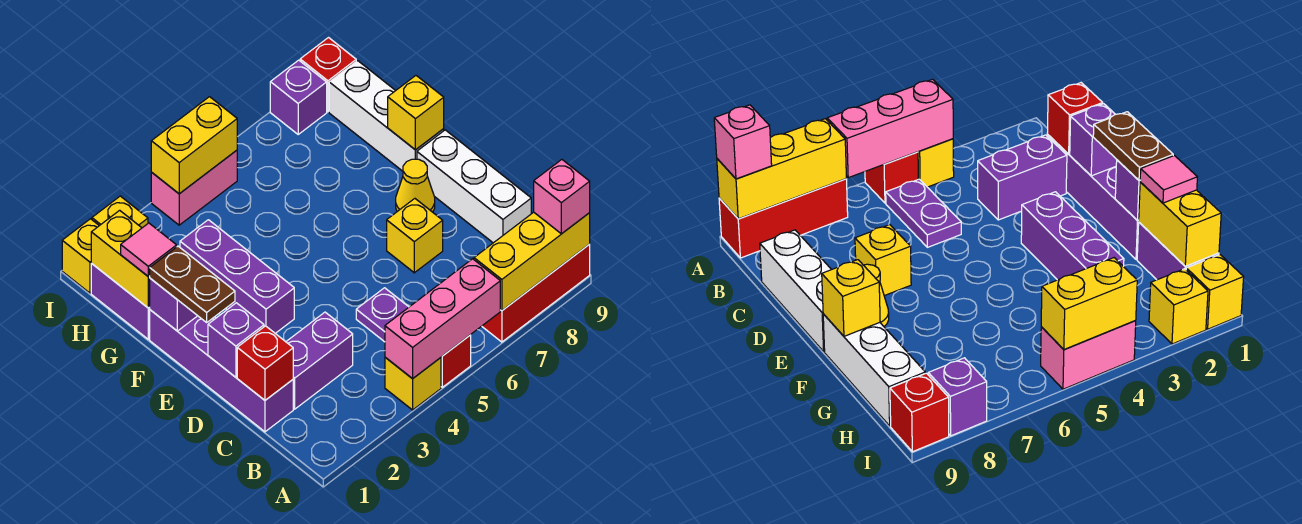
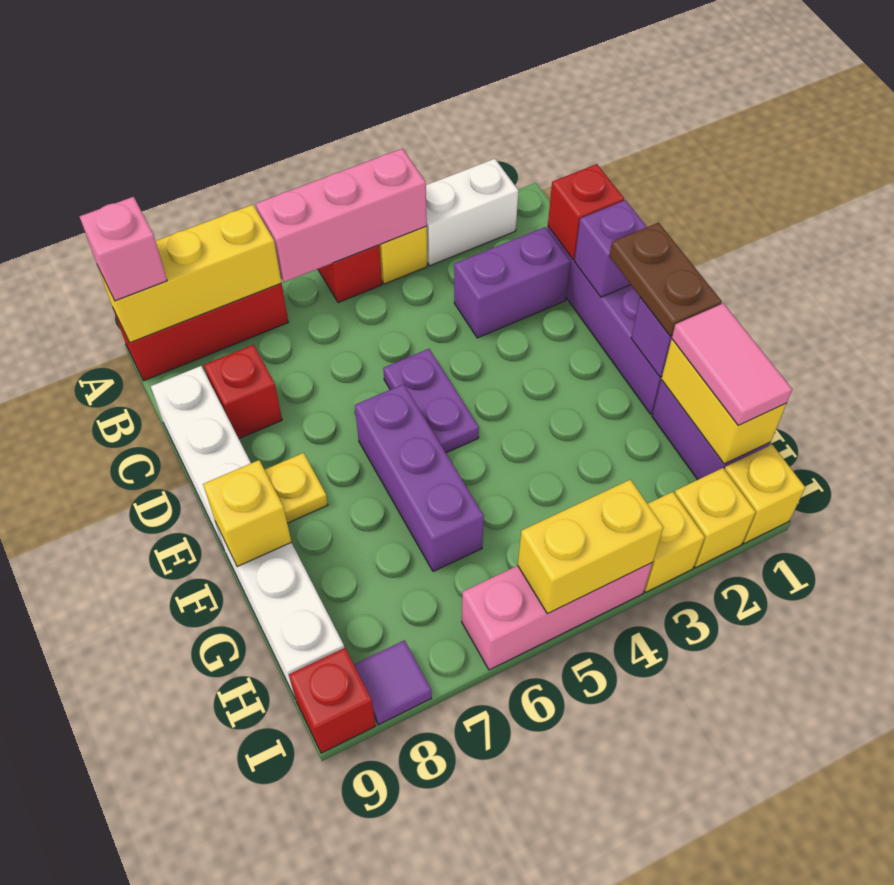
none -> white 1x2 brick [426,159,518,266]
purple 1x2 plate [356,288,409,342] -> purple 1x2 plate moved to [383,349,479,453]
none -> red 1x1 brick [204,345,282,438]
yellow 1x1 brick [387,199,443,273] -> yellow 1x1 brick moved to [644,492,705,592]
purple 1x3 brick [180,220,294,333] -> purple 1x3 brick moved to [355,384,484,571]
yellow 1x1 cone [396,159,435,212] -> yellow 1x1 plate [265,453,328,523]
pink 1x1 tile [121,223,177,276] -> pink 1x2 tile [672,303,792,425]
pink 1x2 brick [151,150,237,225] -> pink 1x3 brick [462,563,652,670]
purple 1x1 brick [270,60,327,134] -> purple 1x1 tile [354,640,432,725]

